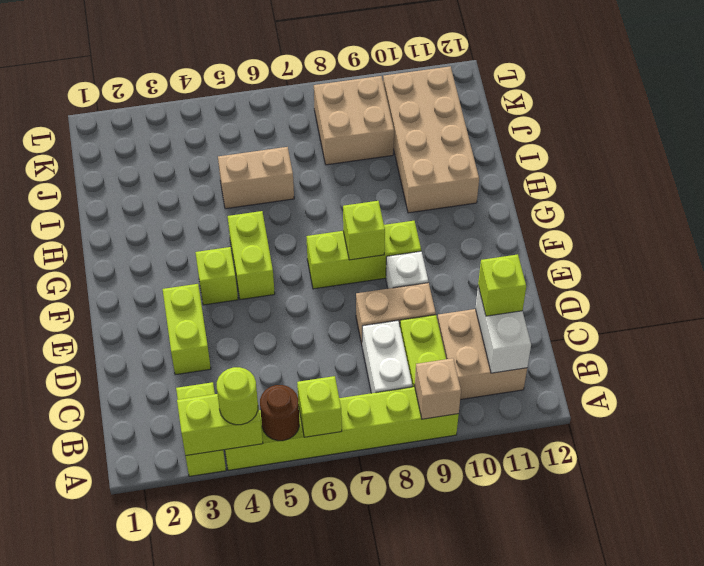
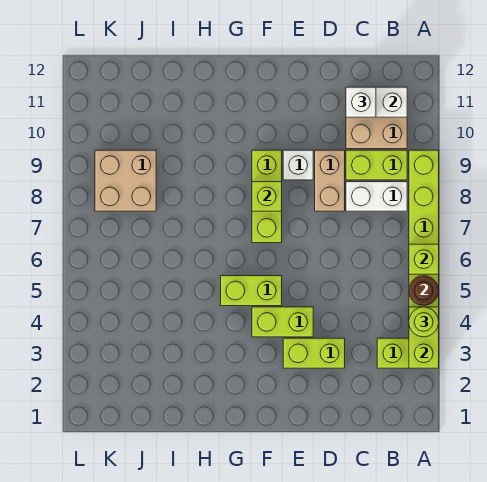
tan 1x1 brick [414,358,461,419] -> none
lime 1x1 brick [478,254,526,316] -> white 1x1 brick [346,87,376,117]
lime 1x1 brick [195,247,238,305] -> lime 1x2 brick [252,307,313,337]
tan 2x4 brick [383,66,479,213] -> none
tan 1x2 brick [218,147,294,209] -> none

